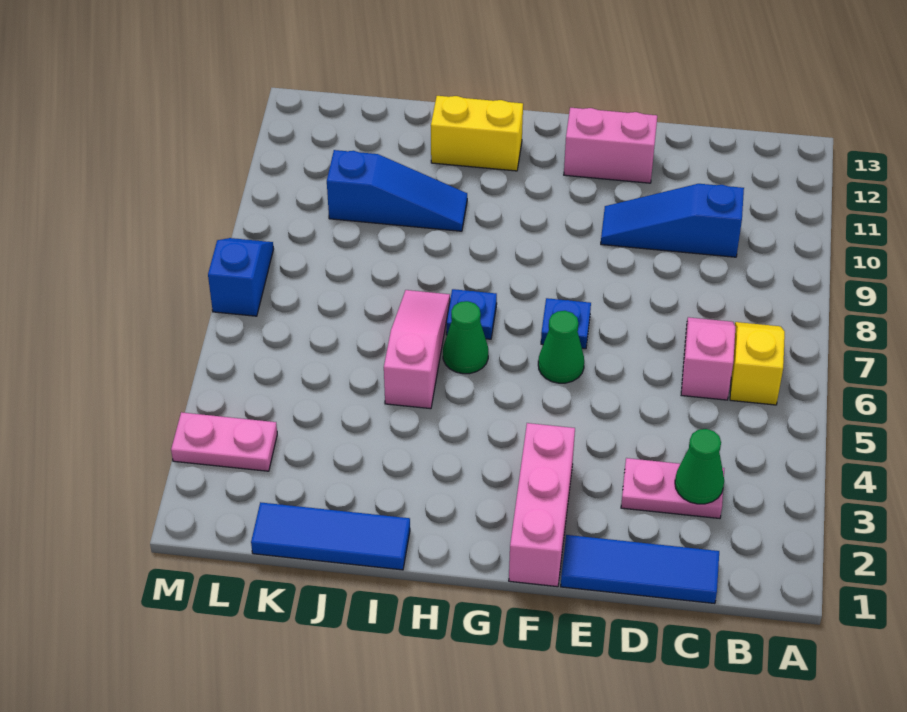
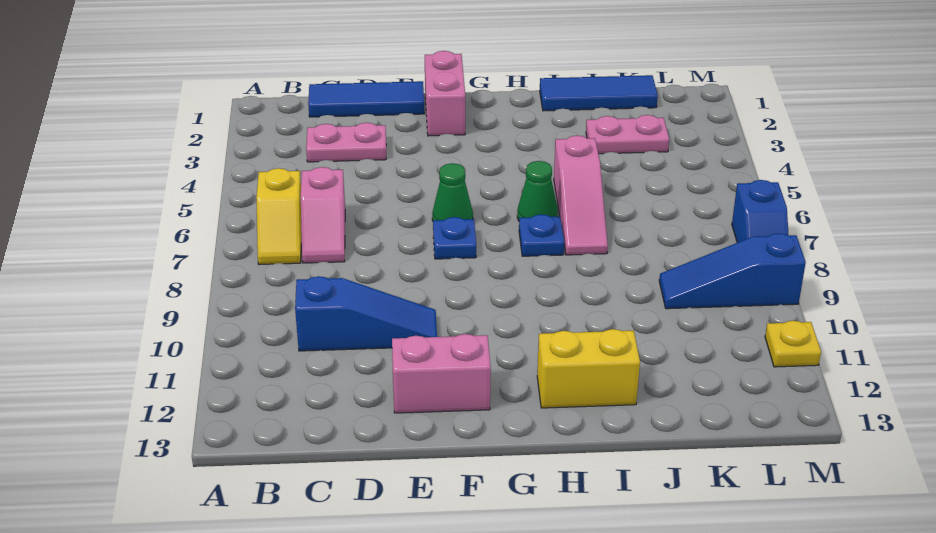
green 1x1 cone [675,429,724,504] -> none
pink 1x3 brick [509,423,575,587] -> pink 1x2 brick [425,51,465,136]
blue 1x3 slope [327,150,467,231] -> blue 1x3 slope moved to [659,233,806,309]
pink 1x2 plate [171,412,277,471] -> pink 1x2 plate moved to [586,115,669,154]
none -> yellow 1x1 plate [765,321,821,367]

